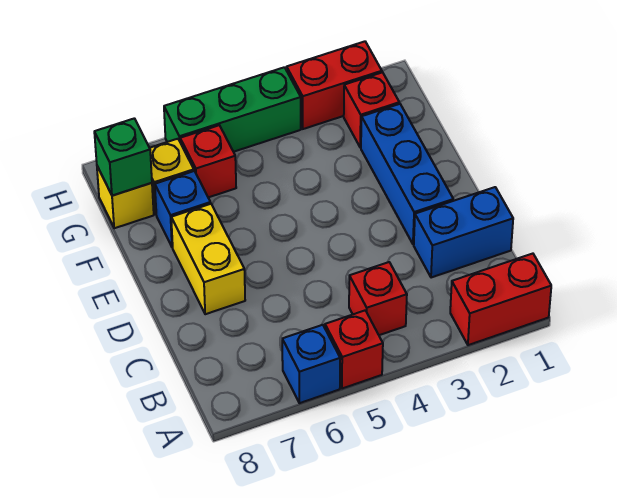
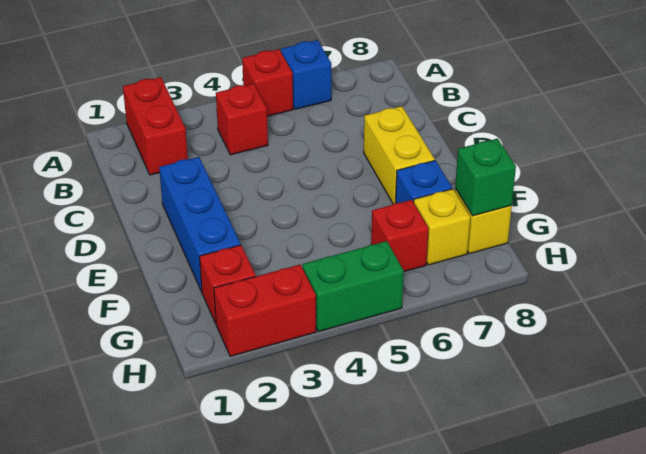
red 1x2 brick [450,254,551,345] -> red 1x2 brick turned to [123,77,188,175]
blue 1x2 brick [414,187,513,278] -> none
green 1x3 brick [164,67,301,152] -> green 1x2 brick [303,241,404,332]

